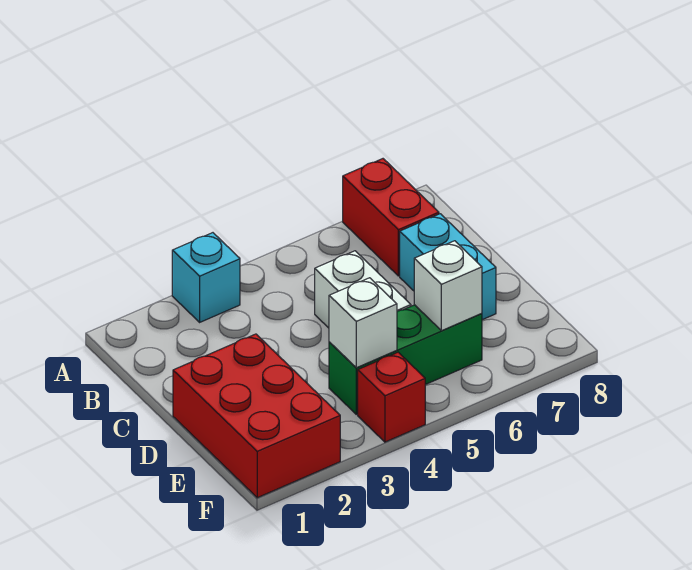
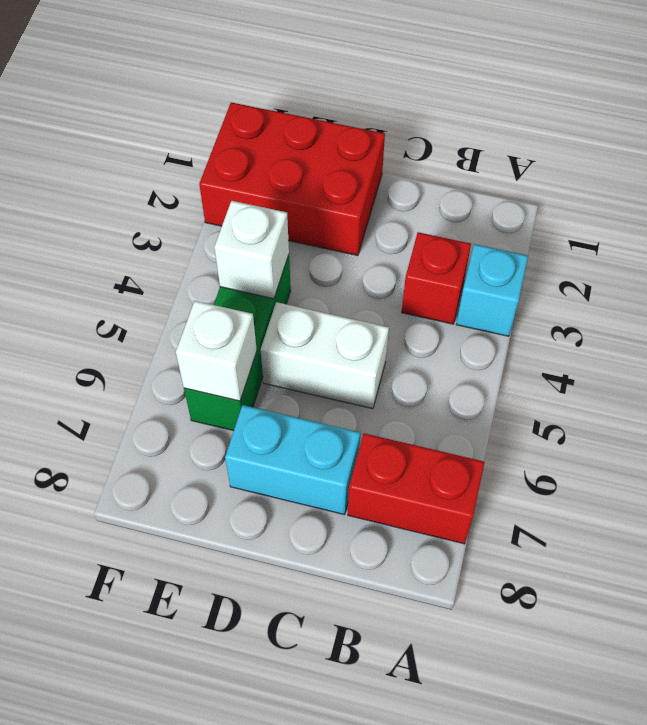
red 1x1 brick [358,352,425,442] -> red 1x1 brick moved to [402,232,471,324]

